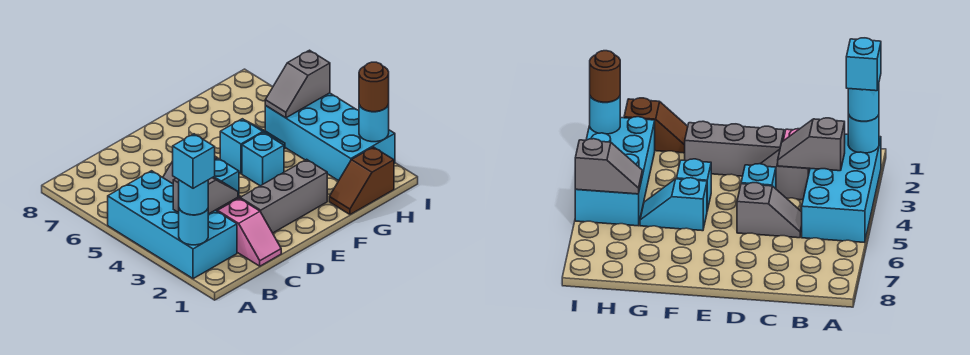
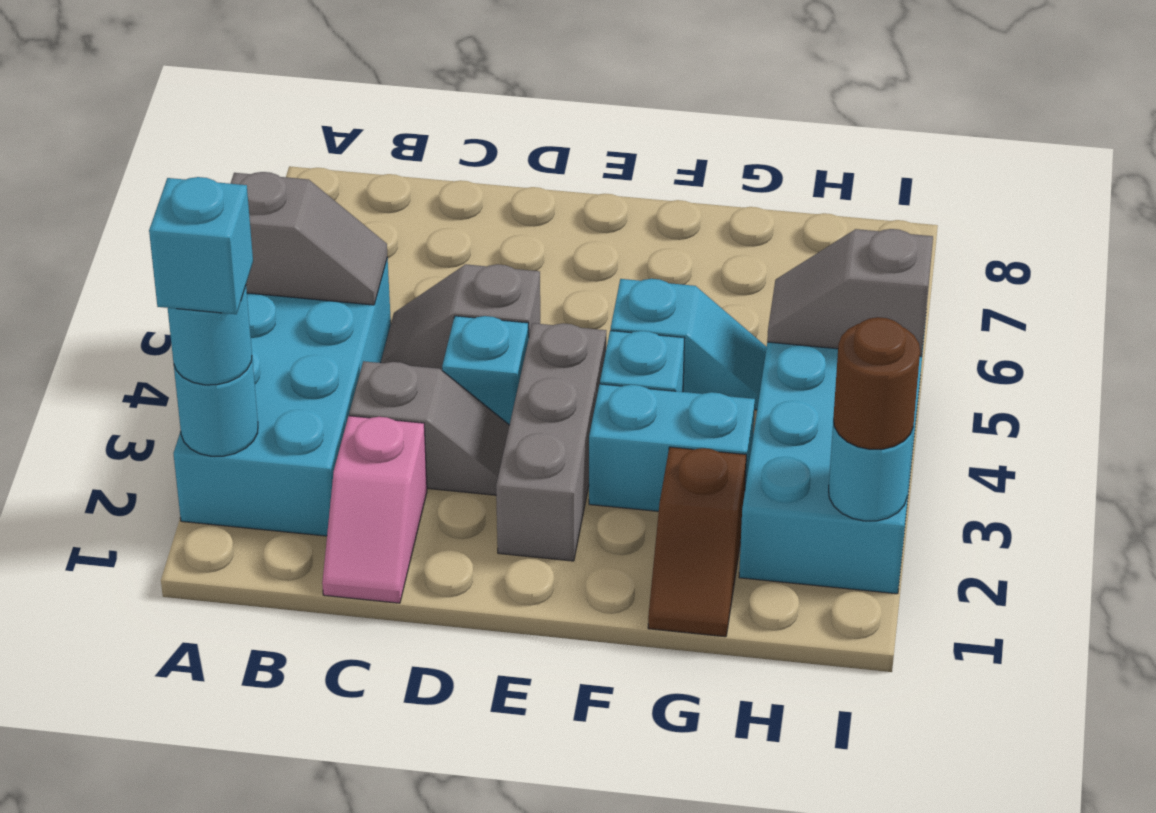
grey 1x2 slope [173,177,238,214] -> grey 1x2 slope moved to [230,172,388,305]
grey 1x3 brick [240,159,327,233] -> grey 1x3 brick turned to [496,323,606,561]
none -> cyan 1x2 brick [589,384,755,511]
brown 1x2 slope [329,147,394,214] -> brown 1x2 slope turned to [648,447,746,637]

